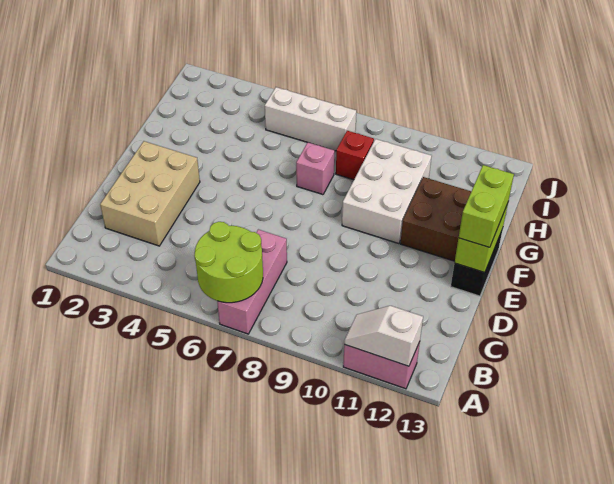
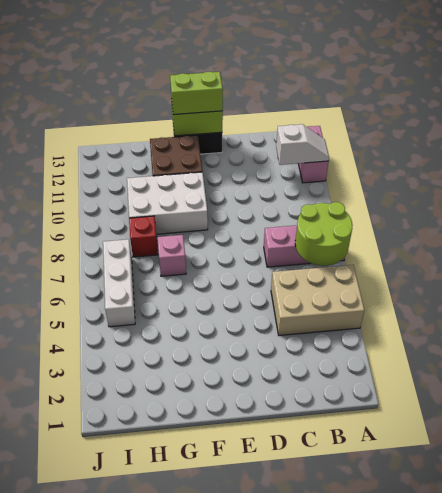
white 1x2 slope [344,306,423,366] -> white 1x2 slope turned to [276,124,329,165]
tan 2x3 brick [100,141,200,246] -> tan 2x3 brick moved to [271,265,364,336]

